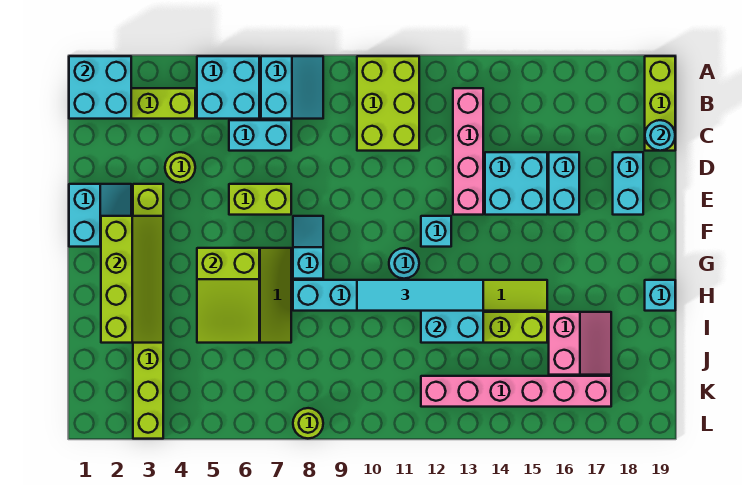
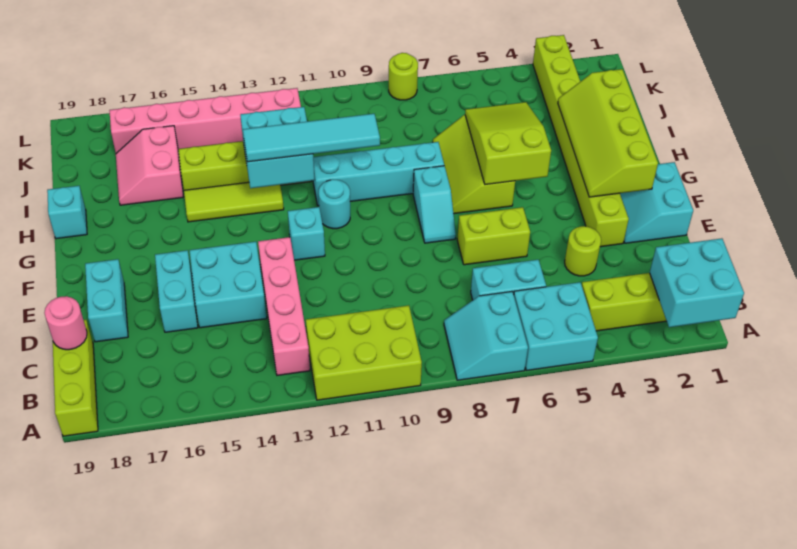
lime 2x3 brick [357,56,419,151] -> lime 2x3 brick turned to [306,305,422,400]
cyan 1x1 round brick [645,120,675,151] -> pink 1x1 round brick [44,296,87,350]

